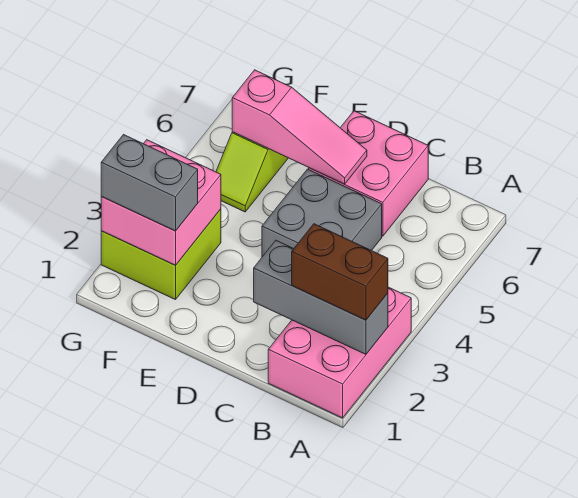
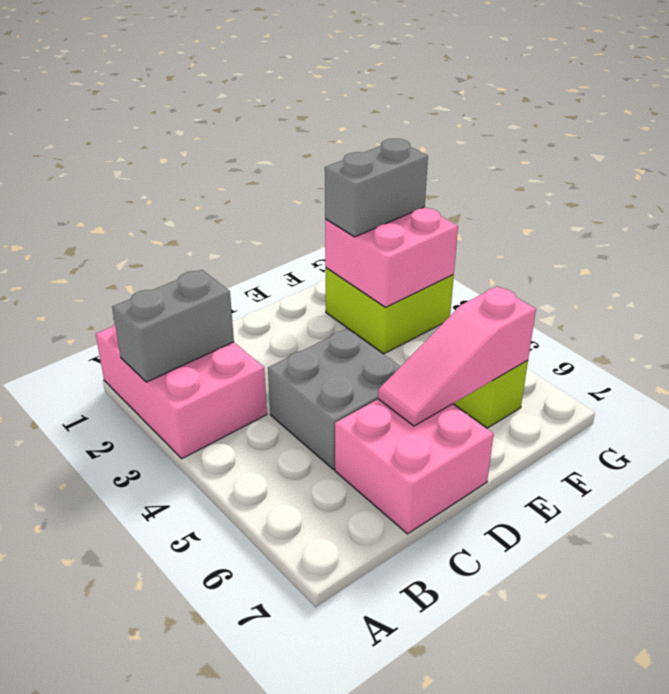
grey 1x3 brick [254,240,388,354] -> grey 1x2 brick [112,270,234,382]
brown 1x2 brick [292,224,388,320] -> none

